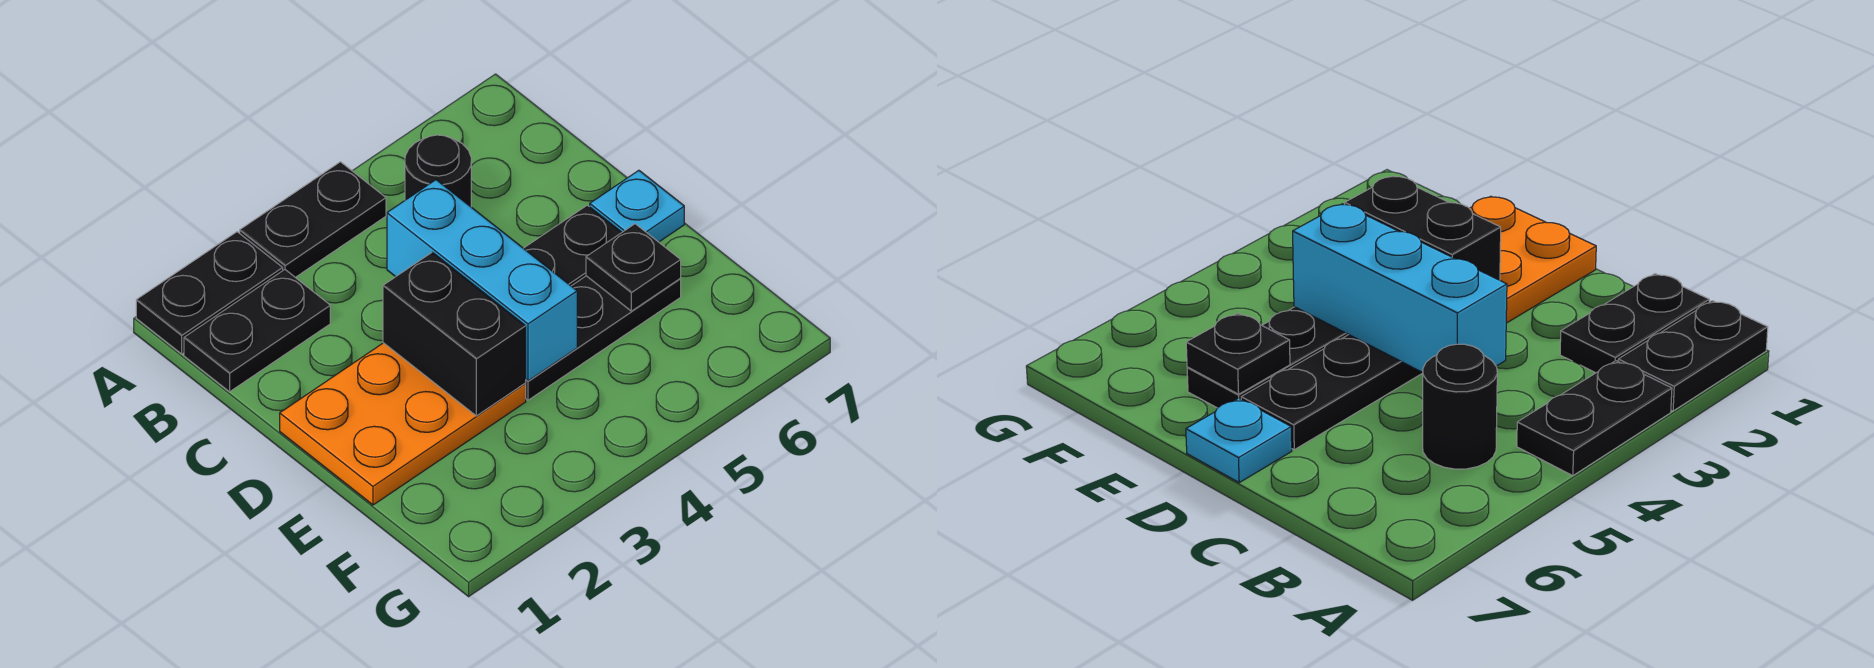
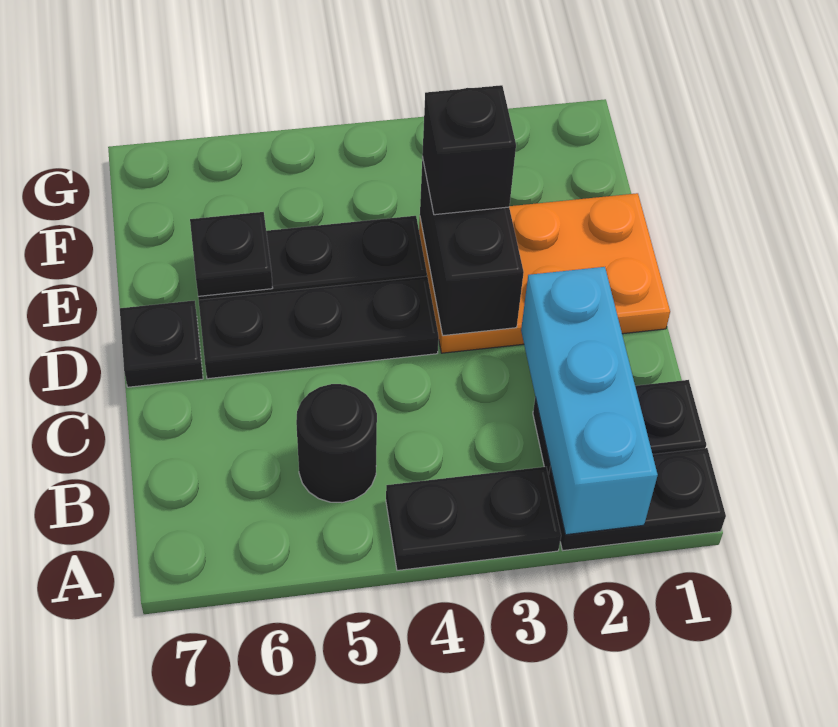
cyan 1x3 brick [387,180,577,381] -> cyan 1x3 brick moved to [521,267,658,535]
cyan 1x1 plate [590,170,684,242] -> black 1x1 plate [120,301,203,387]
none -> black 1x1 brick [422,85,516,215]

